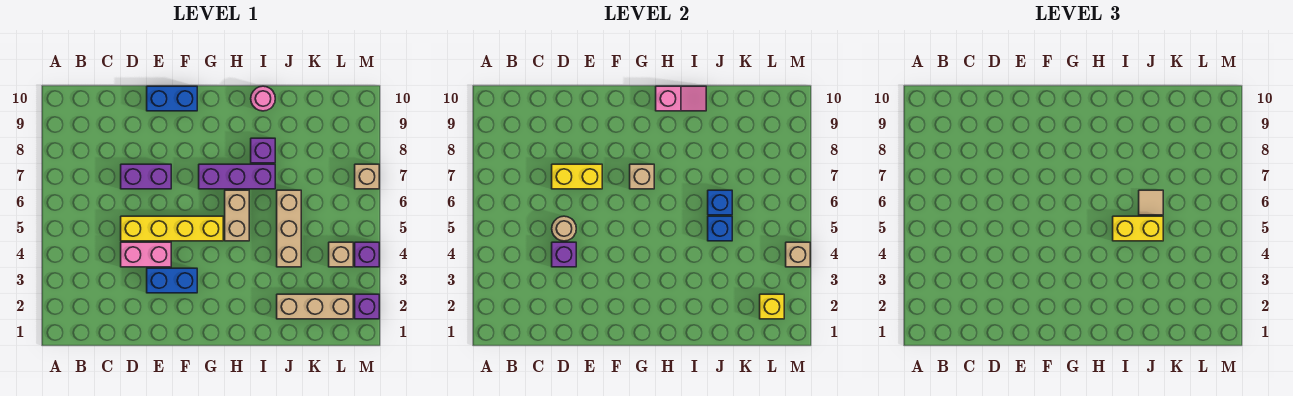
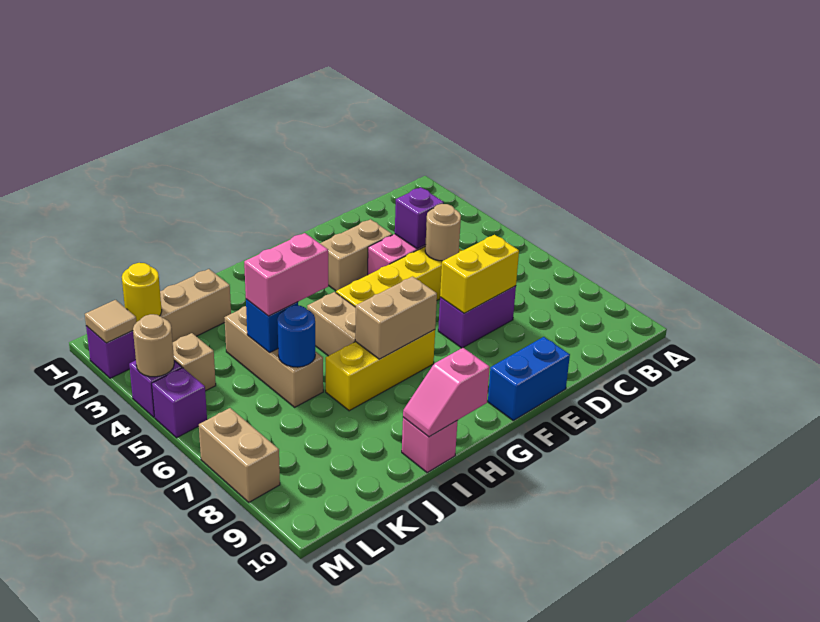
blue 1x2 brick [147,268,197,293] -> tan 1x2 brick [320,219,392,291]
purple 1x3 brick [199,164,275,189] -> yellow 1x3 brick [326,330,435,411]
tan 1x1 brick [630,164,654,189] -> tan 1x2 brick [355,277,437,359]
yellow 1x2 brick [1113,216,1163,241] -> pink 1x2 brick [244,233,328,316]
purple 1x1 brick [251,138,275,163] -> purple 1x1 brick moved to [152,368,207,438]
pink 1x1 round brick [251,86,275,111] -> pink 1x1 brick [402,417,457,472]
blue 1x1 brick [708,190,732,215] -> blue 1x1 round brick [277,305,315,367]
tan 1x1 tile [1139,190,1163,215] -> tan 1x1 tile moved to [85,300,136,343]
yellow 1x1 brick [760,294,784,319] -> yellow 1x1 round brick [122,263,162,322]
tan 1x1 brick [786,242,810,267] -> tan 1x1 round brick [133,314,174,377]
tan 1x1 brick [355,164,379,189] -> tan 1x2 brick [199,408,280,502]

